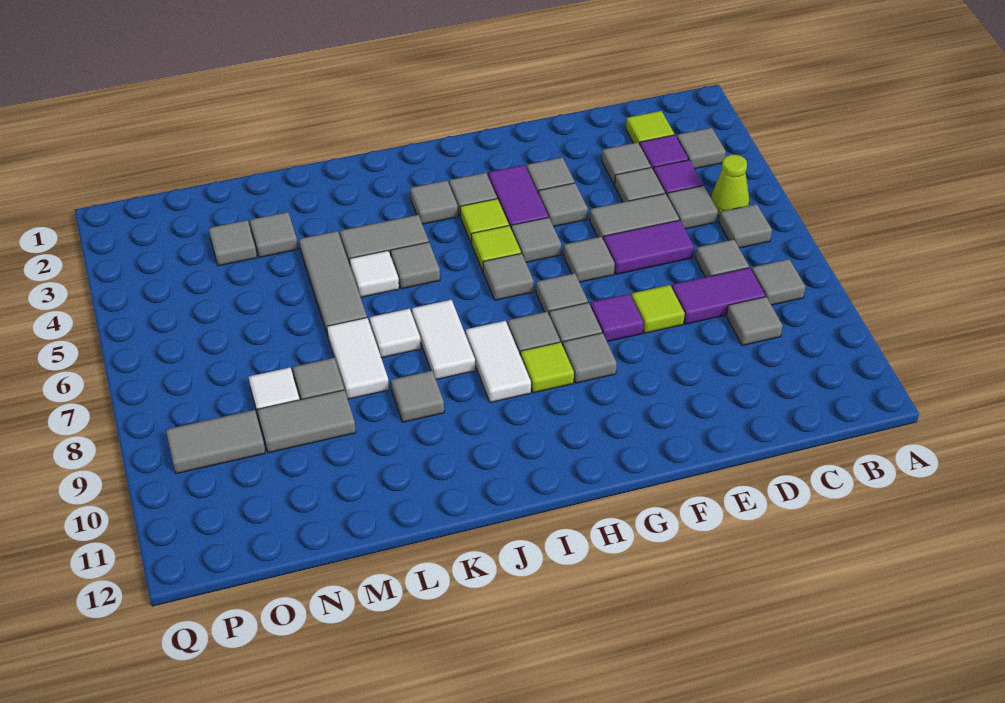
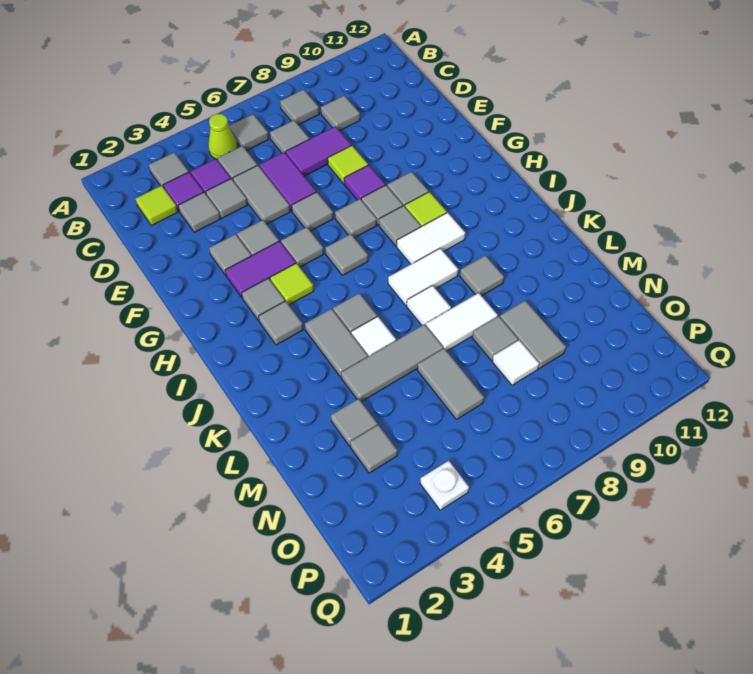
purple 1x2 tile [672,268,766,324] -> purple 1x2 tile turned to [286,126,351,176]
lime 1x1 tile [471,226,521,271] -> none
grey 1x2 tile [166,410,265,474] -> grey 1x2 tile moved to [417,348,484,419]
none -> white 1x1 plate [420,461,469,510]

